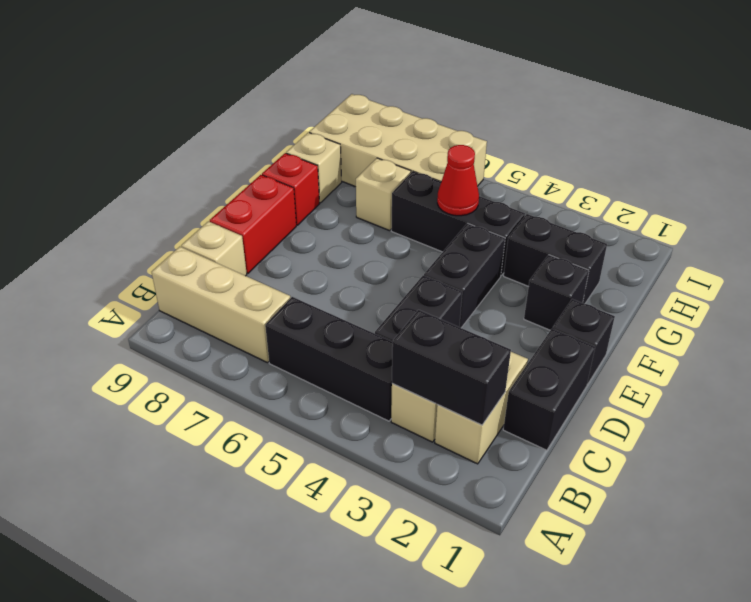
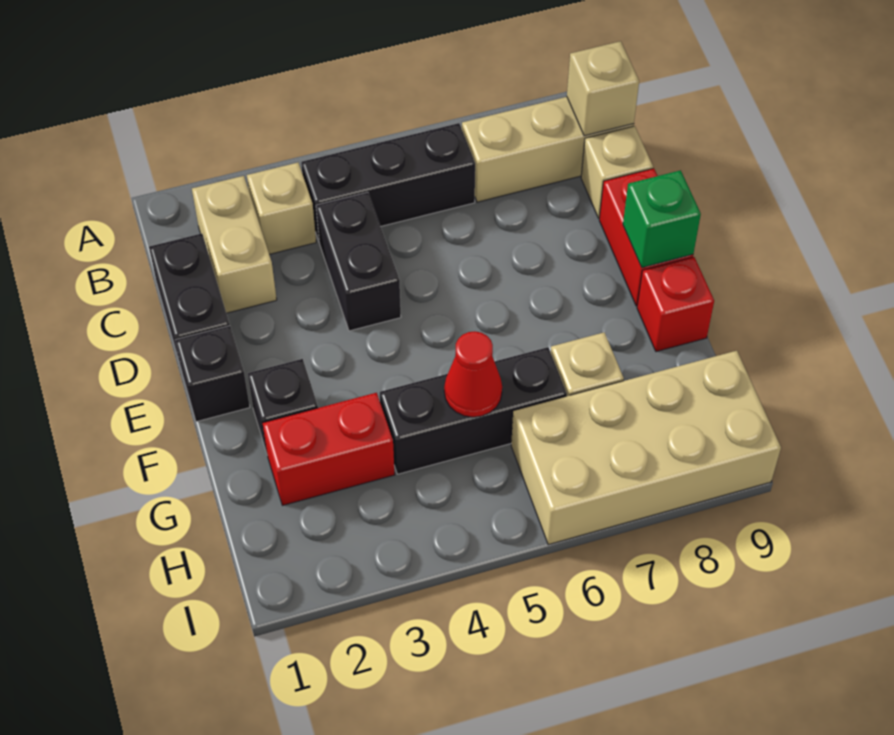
black 1x2 brick [392,310,511,425] -> none
black 1x2 brick [424,223,505,328] -> none
none -> green 1x1 brick [623,170,701,268]
black 1x2 brick [504,214,607,304] -> red 1x2 brick [263,393,395,505]
tan 1x1 brick [286,132,342,203] -> tan 1x1 brick moved to [567,41,639,136]

